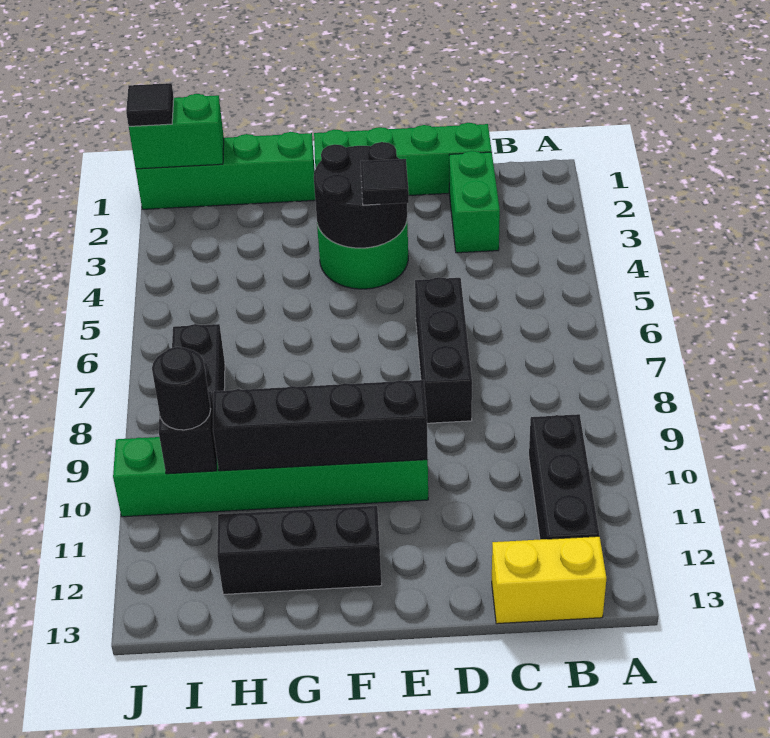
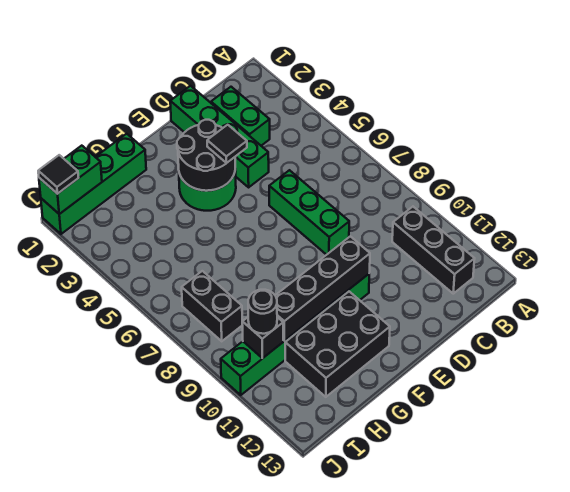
yellow 1x2 brick [492,536,606,624] -> none
green 1x4 brick [314,123,492,196] -> green 1x4 brick turned to [170,86,269,187]
black 1x3 brick [415,277,472,423] -> green 1x3 brick [269,170,349,255]
black 1x3 brick [217,506,382,594] -> black 2x3 brick [285,292,390,397]

